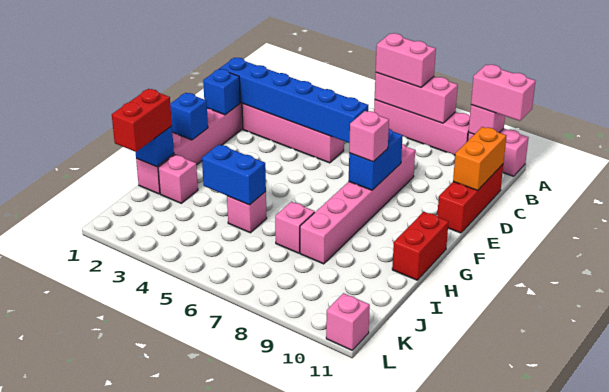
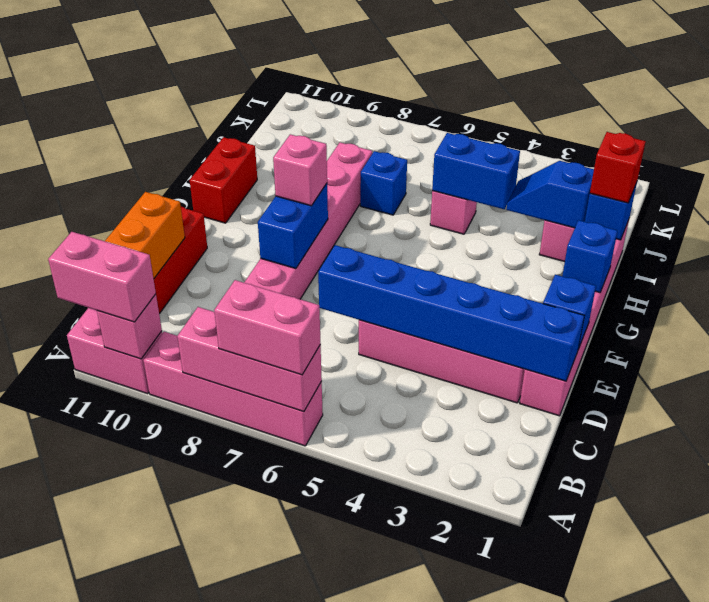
red 1x2 brick [112,89,172,152] -> red 1x1 brick [590,132,646,203]
none -> blue 1x2 slope [506,161,594,228]
pink 1x1 brick [275,202,315,253] -> blue 1x1 brick [360,151,407,215]
pink 1x1 brick [326,293,370,350] -> none

